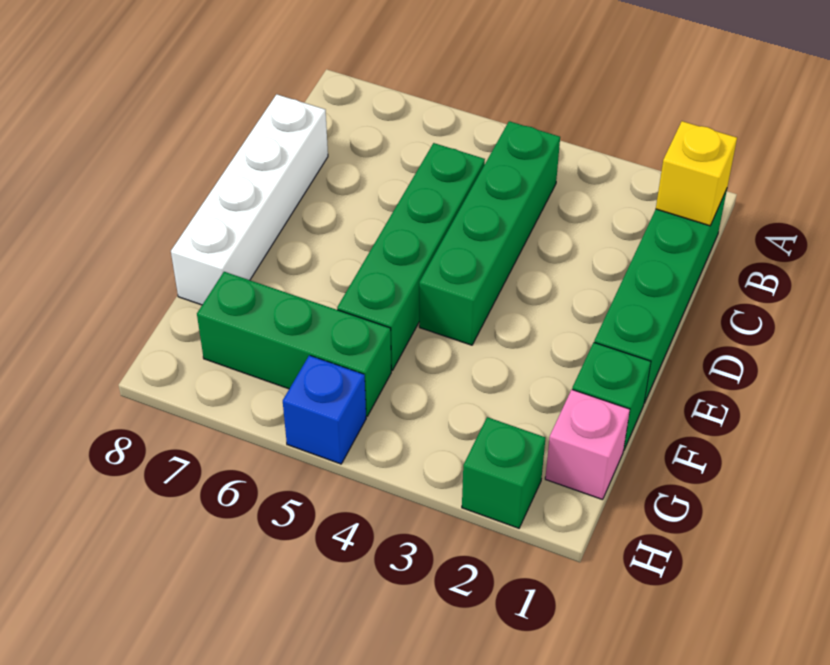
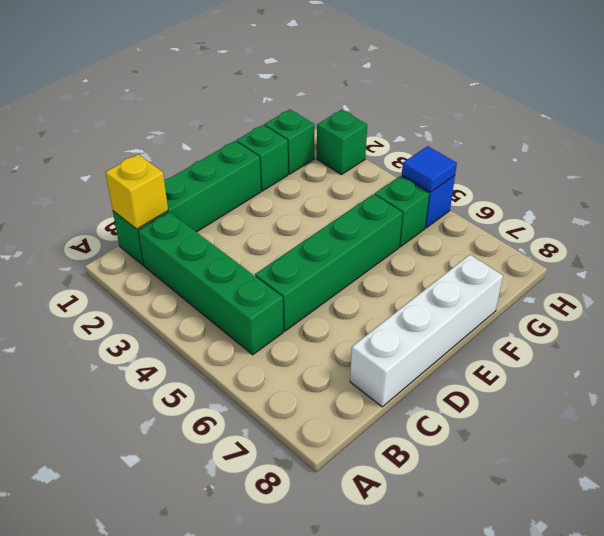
green 1x4 brick [419,121,560,345] -> green 1x4 brick turned to [138,212,283,355]
pink 1x1 brick [545,390,630,500] -> green 1x1 brick [264,109,315,174]
green 1x3 brick [197,272,391,416] -> green 1x1 brick [375,176,429,247]
none -> blue 1x1 tile [402,146,457,192]

